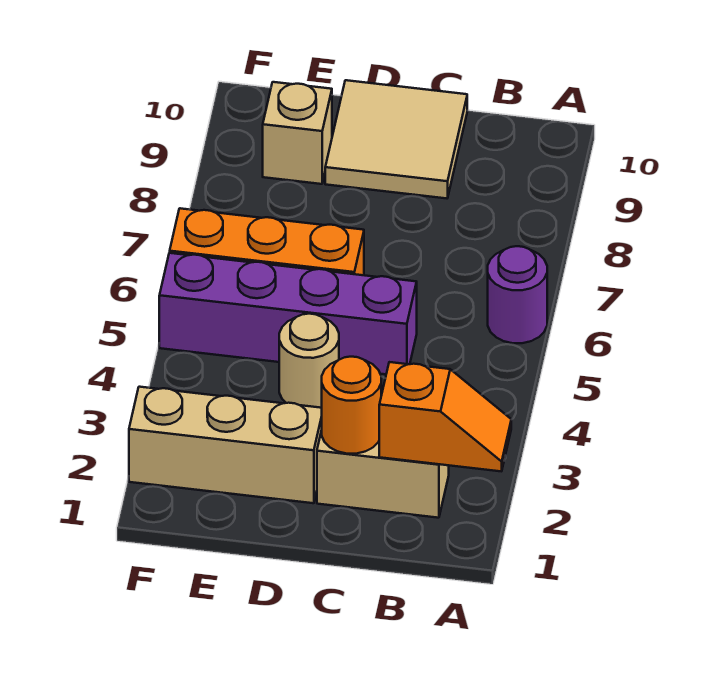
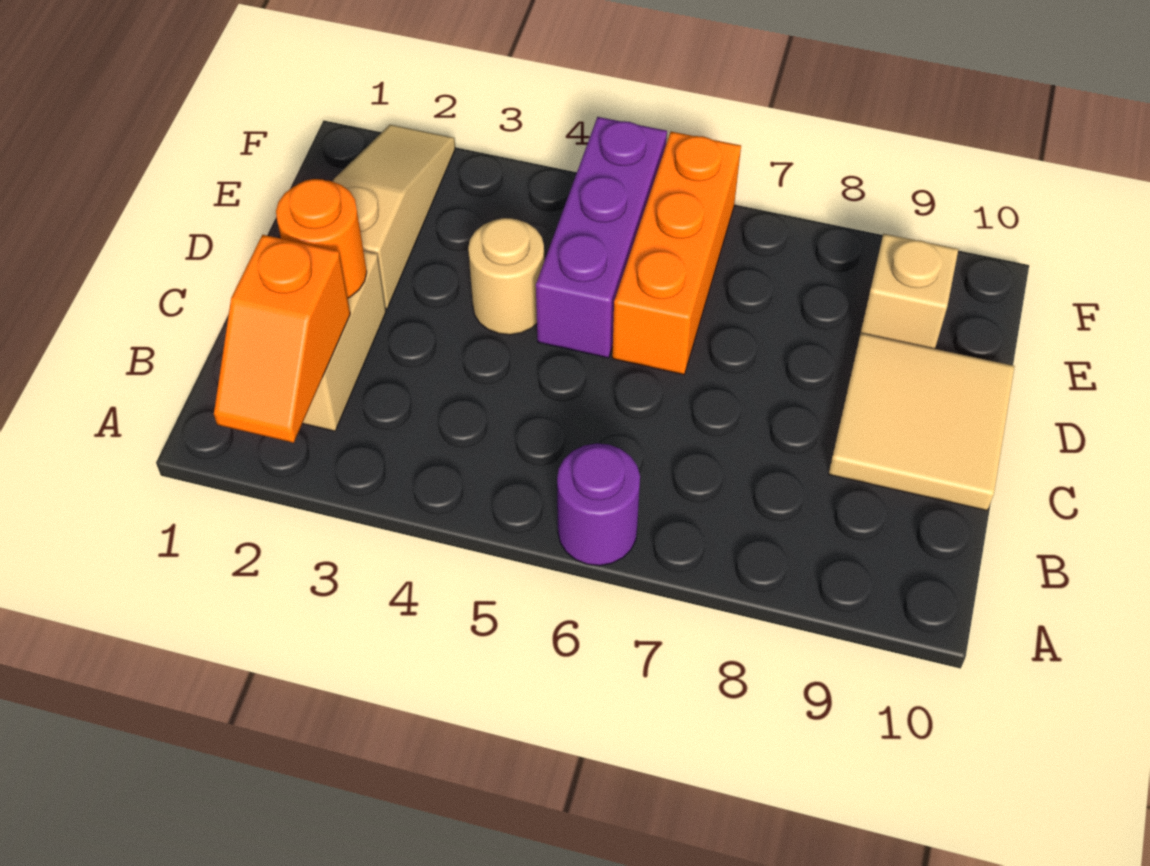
purple 1x4 brick [159,253,417,374] -> purple 1x3 brick [536,117,667,358]
tan 1x3 brick [129,387,322,503] -> tan 1x3 slope [332,125,455,309]

